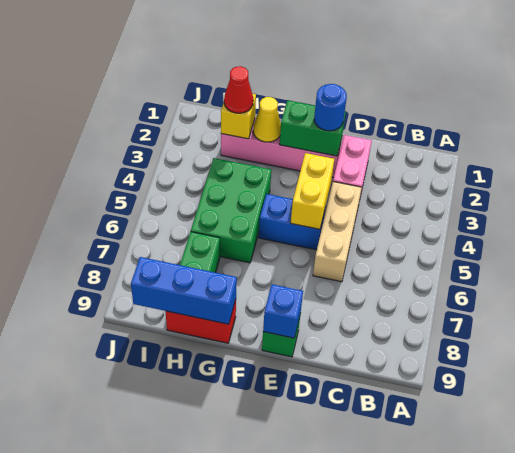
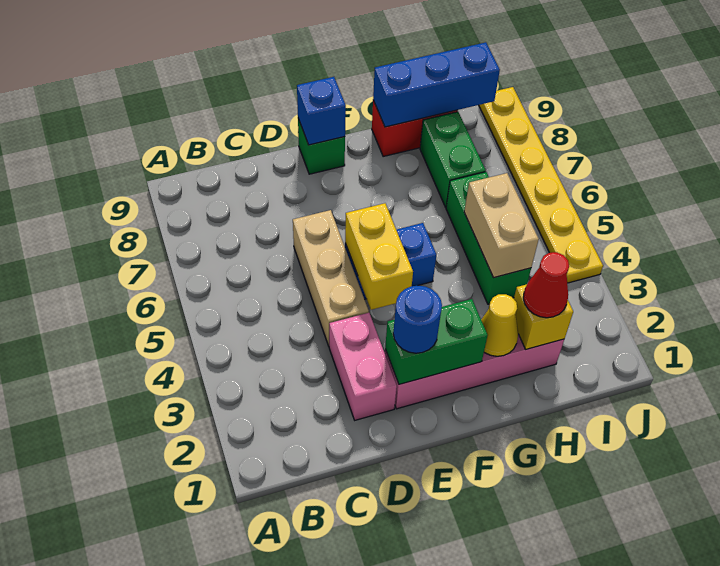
green 2x3 brick [191,158,271,263] -> green 1x3 brick [446,172,531,304]
none -> tan 1x2 brick [464,173,539,278]
none -> yellow 1x6 plate [479,87,603,283]

